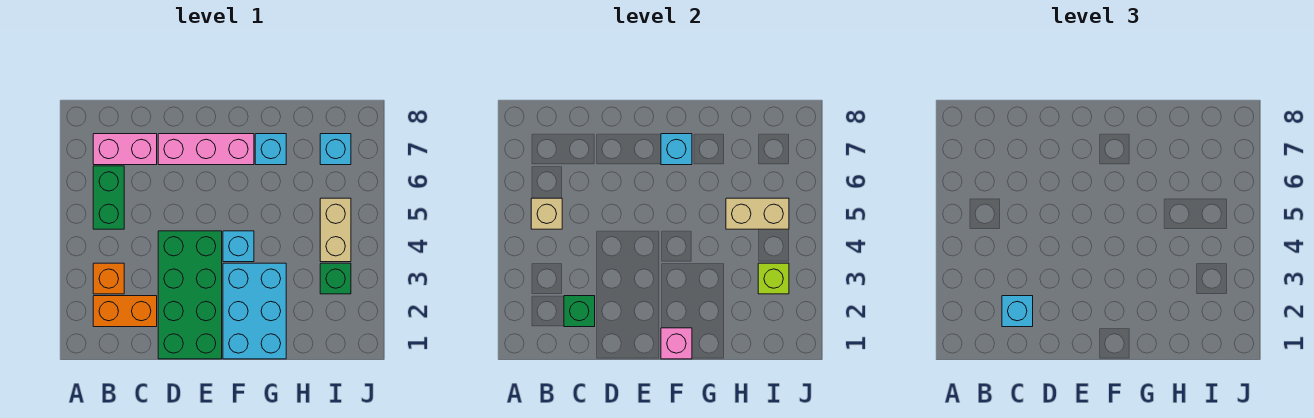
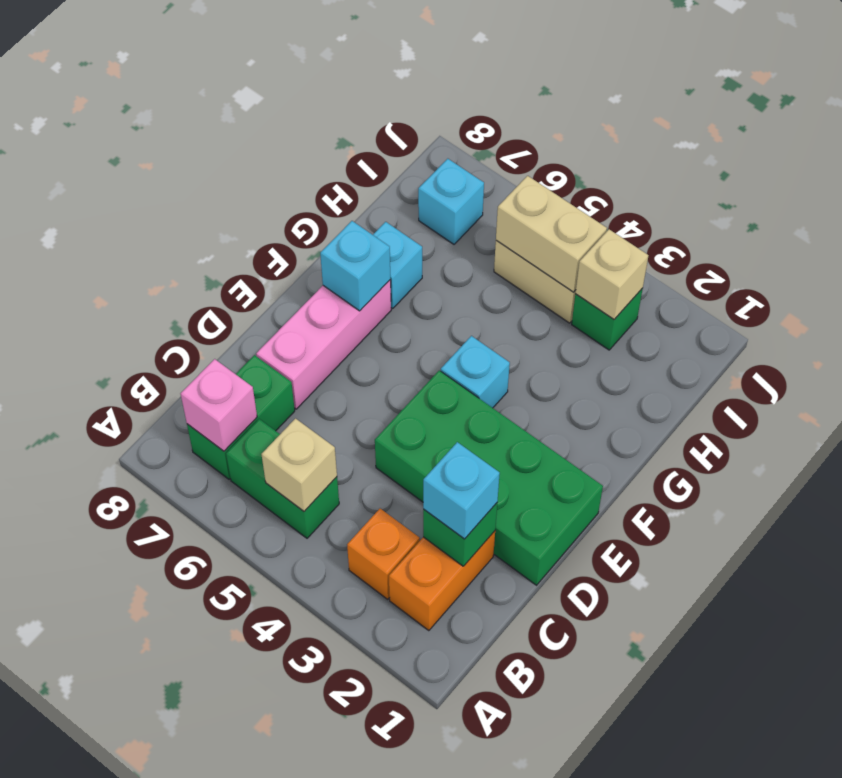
pink 1x2 brick [93,134,157,165] -> green 1x2 brick [187,355,295,479]
cyan 2x3 brick [223,263,286,359] -> none
pink 1x1 brick [661,328,692,359] -> pink 1x1 brick moved to [181,359,257,451]
tan 1x2 brick [726,198,789,229] -> tan 1x2 brick turned to [496,176,607,292]
lime 1x1 brick [758,263,789,294] -> tan 1x1 brick [575,229,648,319]

